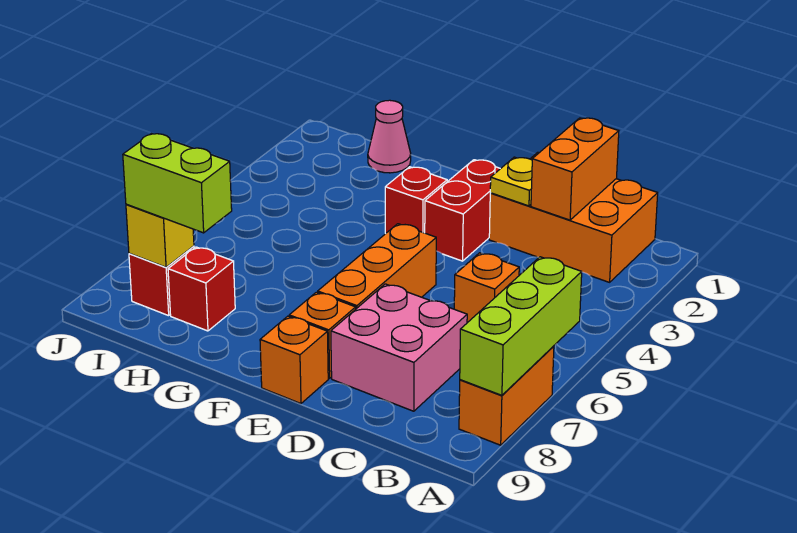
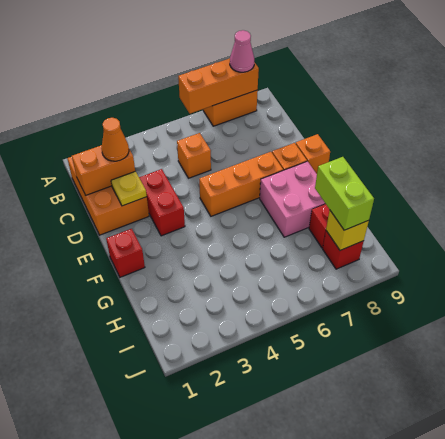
lime 1x3 brick [460,257,582,395] -> orange 1x3 brick [178,58,259,114]
none -> orange 1x1 cone [101,118,129,161]
pink 2x2 brick [331,284,467,411] -> pink 2x2 brick moved to [260,161,326,237]
red 1x2 brick [425,160,500,261] -> red 1x2 brick turned to [139,169,185,236]
red 1x1 brick [385,167,447,234] -> red 1x1 brick moved to [106,229,145,277]
pink 1x1 cone [368,100,411,173] -> pink 1x1 cone moved to [230,30,254,72]

